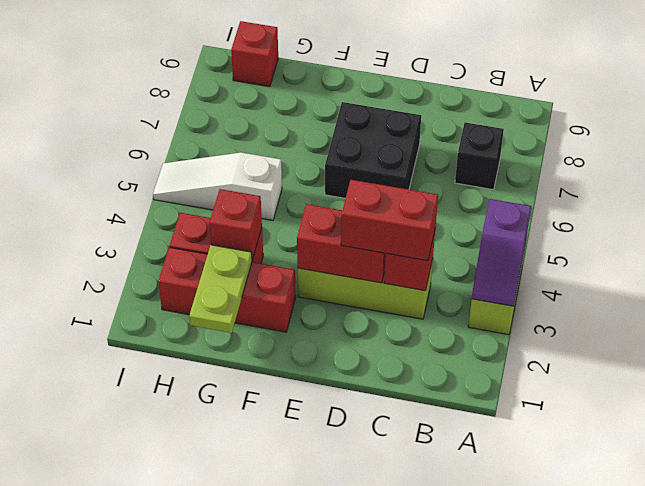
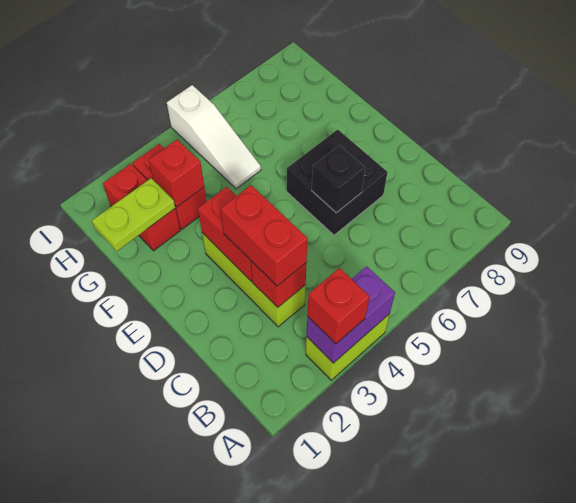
purple 1x2 slope [472,199,531,306] -> purple 1x2 brick [306,266,395,363]
black 1x1 brick [455,122,504,190] -> black 1x1 brick moved to [312,145,365,213]
red 1x3 brick [158,247,296,332] -> red 1x2 brick [103,164,180,251]
white 1x3 slope [153,152,282,220] -> white 1x3 slope turned to [167,85,261,189]
red 1x1 brick [231,21,278,87] -> red 1x1 brick moved to [307,268,370,344]

